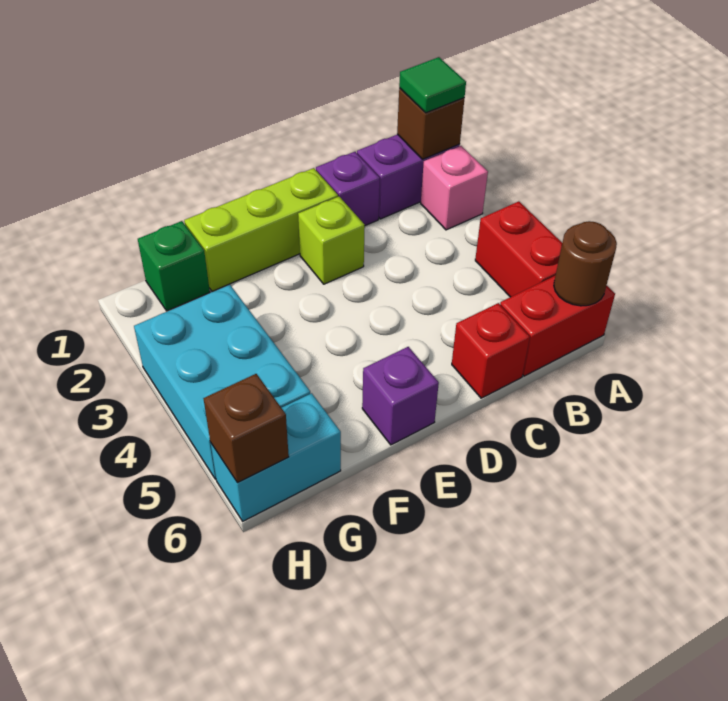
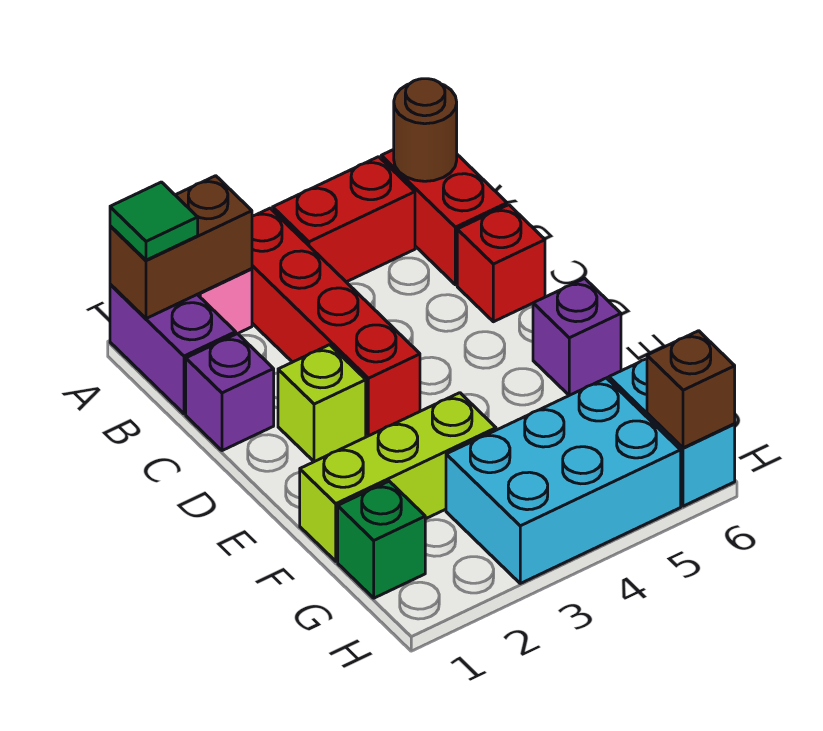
brown 1x1 brick [397,88,464,159] -> brown 1x2 brick [110,176,252,319]
none -> red 1x4 brick [252,208,420,436]
lime 1x3 brick [184,168,338,292] -> lime 1x3 brick turned to [300,393,496,561]

